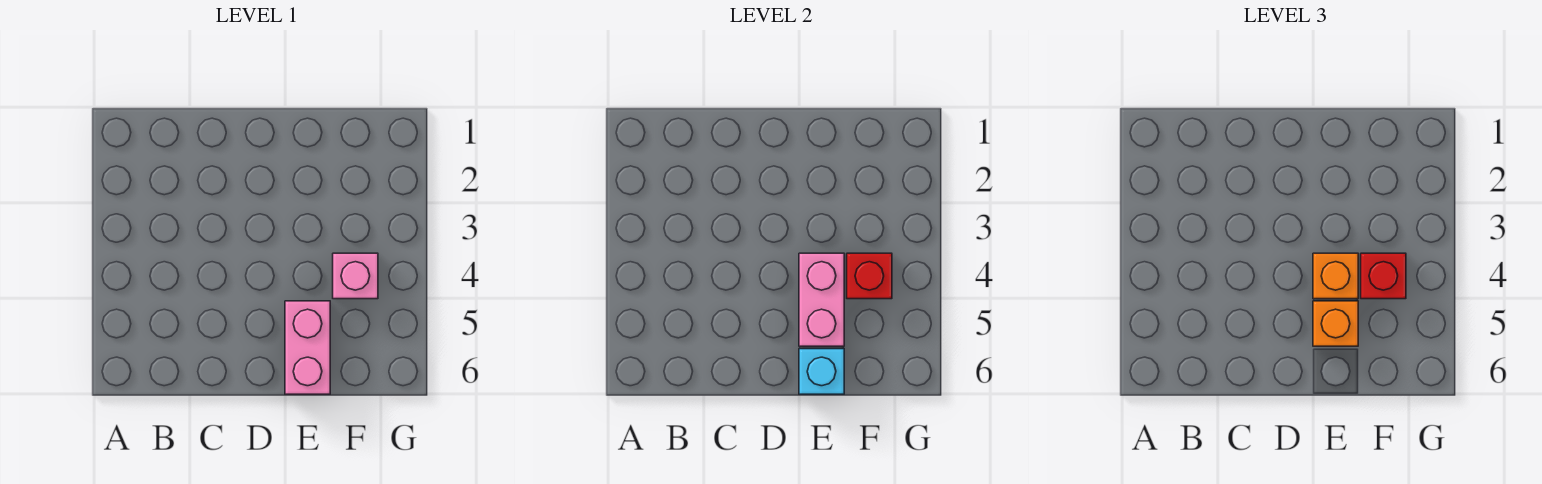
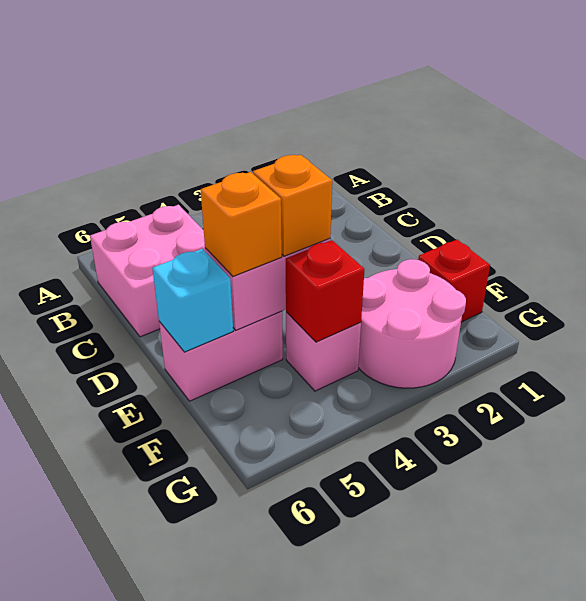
none -> pink 2x2 brick [90,205,205,337]
none -> pink 2x2 round brick [358,259,466,388]
red 1x1 brick [1361,253,1406,299] -> red 1x1 brick moved to [418,240,490,322]

